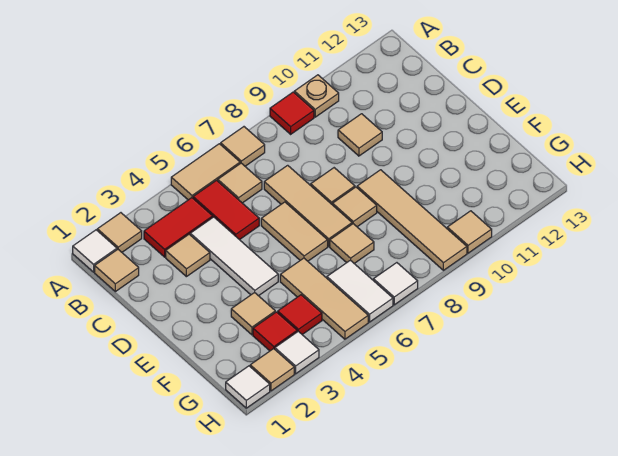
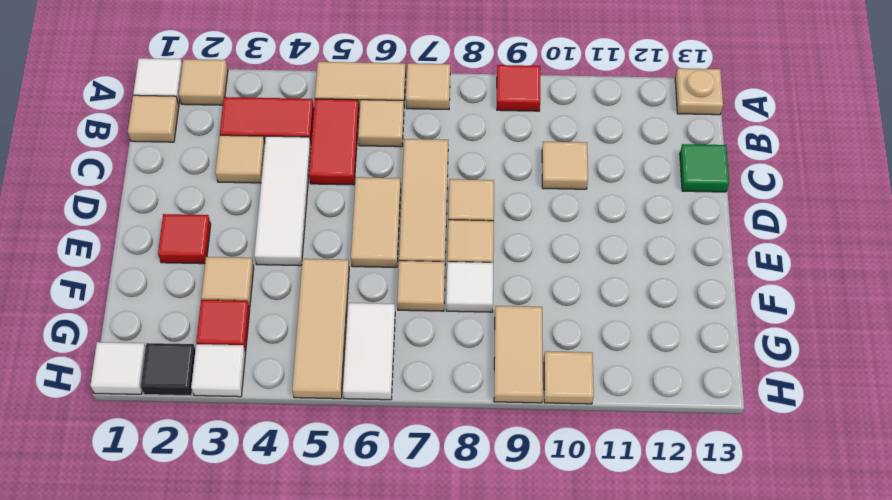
tan 1x1 plate [294,75,339,117] -> tan 1x1 plate moved to [675,68,723,115]
none -> green 1x1 tile [680,144,729,192]
tan 1x4 tile [357,170,467,270] -> tan 1x2 tile [494,306,543,403]
red 1x1 tile [278,295,322,335] -> red 1x1 tile moved to [158,214,211,264]
tan 1x1 tile [250,349,294,391] -> black 1x1 tile [141,343,195,396]
white 1x1 tile [373,263,418,305] -> white 1x1 tile moved to [446,262,493,312]

